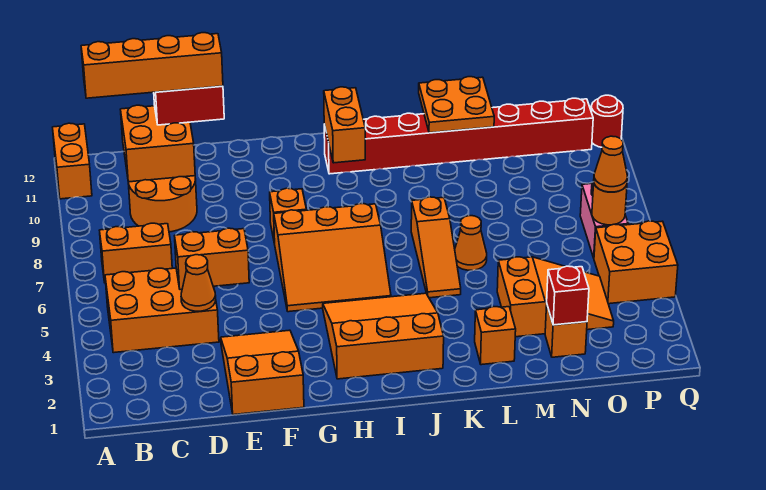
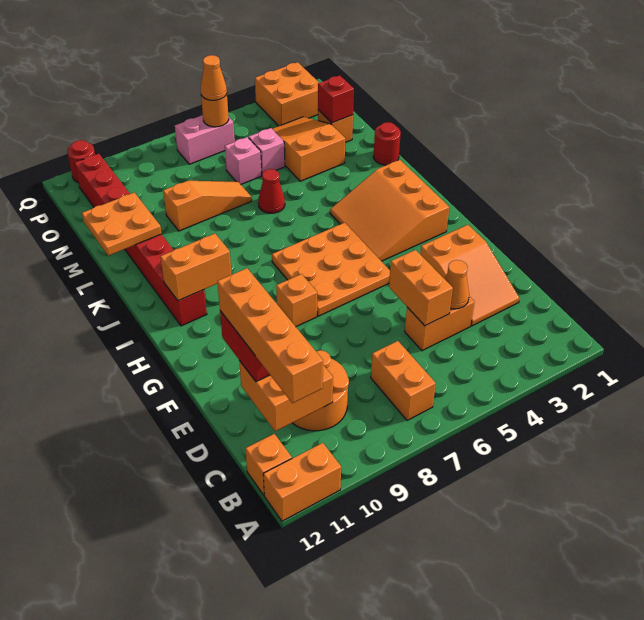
orange 2x3 brick [105,268,219,353] -> orange 1x2 brick [405,296,475,351]
orange 2x3 slope [221,330,304,415] -> orange 2x3 slope turned to [420,225,520,326]
orange 3x3 slope [274,204,391,312] -> orange 3x3 plate [272,223,390,316]
orange 1x3 slope [411,197,461,298] -> orange 1x3 slope moved to [163,181,252,231]
none -> red 1x1 round brick [373,122,401,165]
orange 1x1 brick [475,307,516,365] -> orange 1x1 brick moved to [245,434,292,495]
orange 1x1 cone [455,216,487,270] -> red 1x1 cone [258,169,285,213]
none -> pink 1x1 brick [249,128,285,174]
none -> pink 1x1 brick [225,137,262,184]
orange 2x2 brick [594,221,678,304] -> orange 2x2 brick moved to [255,62,319,126]

